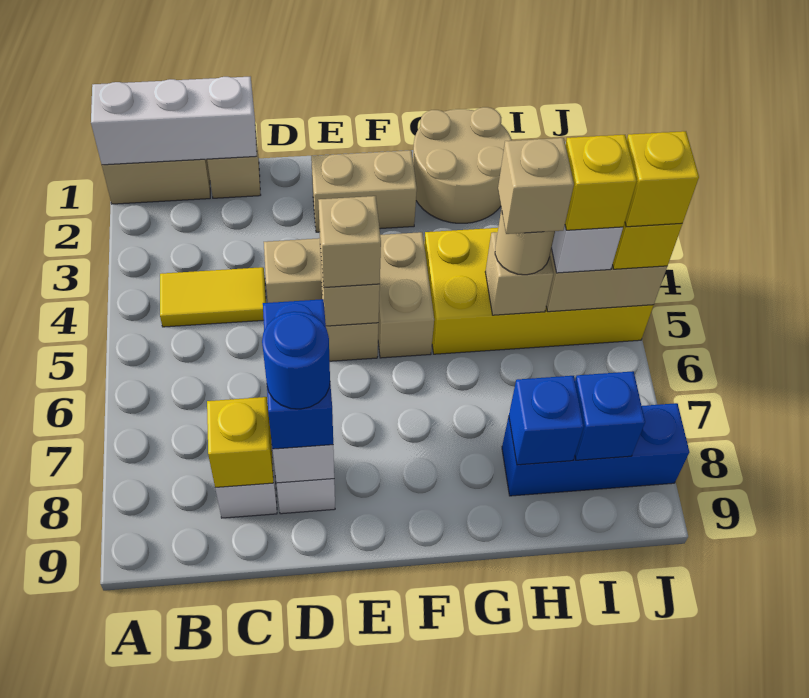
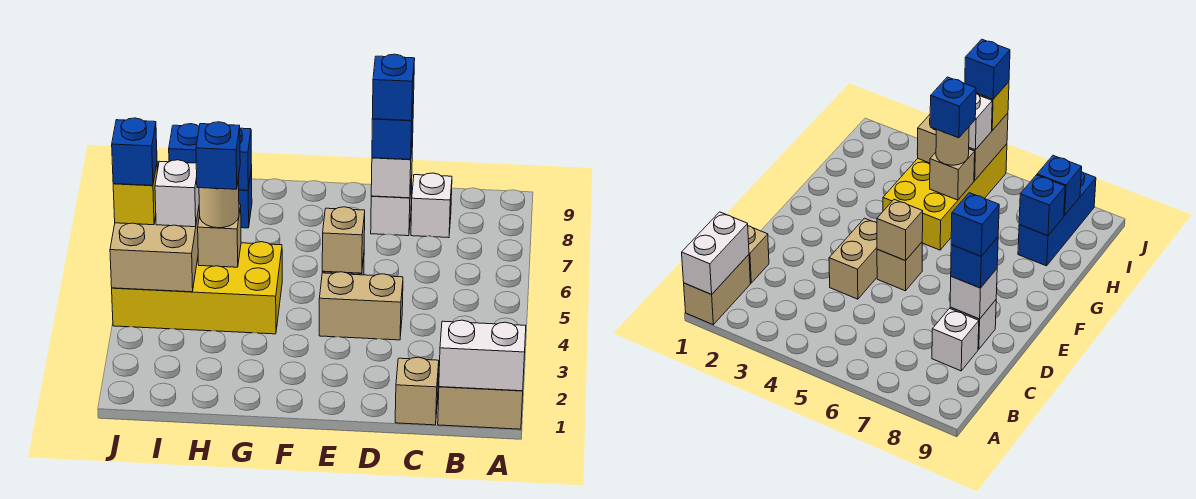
white 1x3 brick [91,77,257,165] -> white 1x2 brick [439,320,526,391]
yellow 1x2 tile [160,267,266,327] -> none
yellow 1x1 brick [207,397,273,488] -> none
blue 1x2 brick [263,299,333,449] -> blue 1x1 brick [372,99,414,160]
blue 1x1 round brick [262,312,330,409] -> blue 1x1 brick [372,54,415,121]
tan 1x2 brick [311,150,417,232] -> none
tan 1x1 brick [318,196,381,288] -> none
tan 1x2 brick [378,232,434,358] -> none
tan 2x2 round brick [413,107,512,223] -> none
tan 1x1 brick [498,138,574,234] -> blue 1x1 brick [196,122,240,189]
yellow 1x1 brick [565,135,637,230] -> none
yellow 1x1 brick [625,131,699,227] -> blue 1x1 brick [112,118,157,186]

